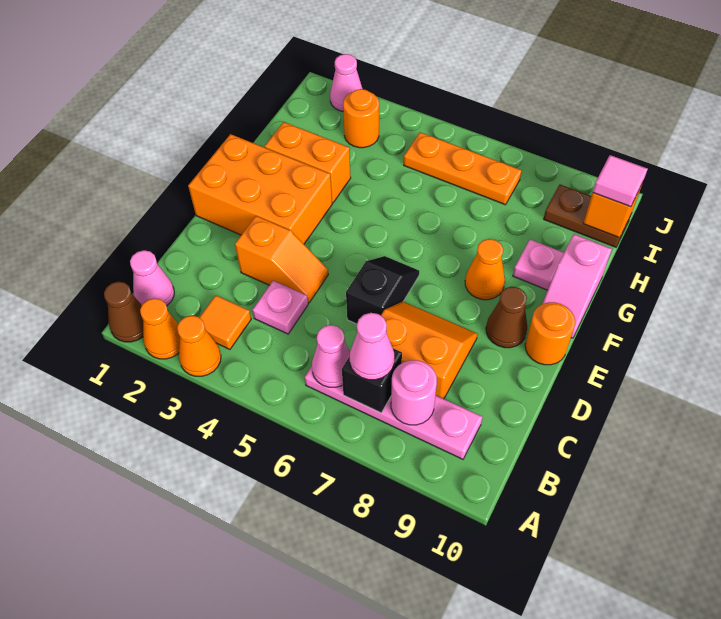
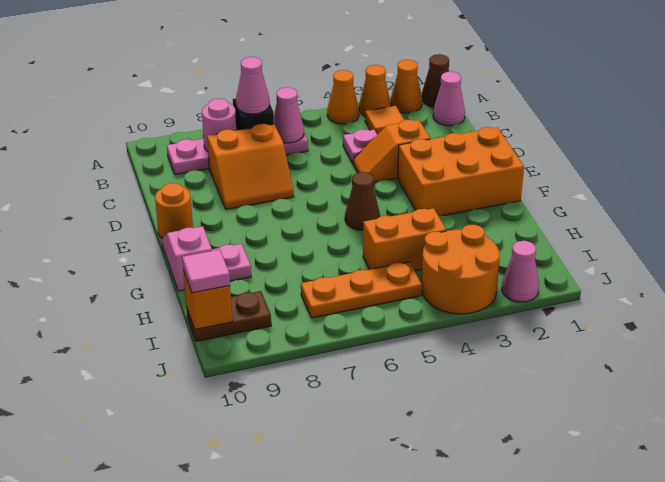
black 1x2 slope [346,256,419,324] -> none
brown 1x1 cone [486,287,527,348] -> brown 1x1 cone moved to [345,172,380,230]
orange 1x1 cone [465,239,505,300] -> orange 1x1 cone moved to [327,70,359,124]
orange 1x2 brick [265,122,351,203] -> orange 1x2 brick moved to [363,208,446,271]
orange 1x1 round brick [343,89,379,148] -> orange 2x2 round brick [421,225,500,314]

